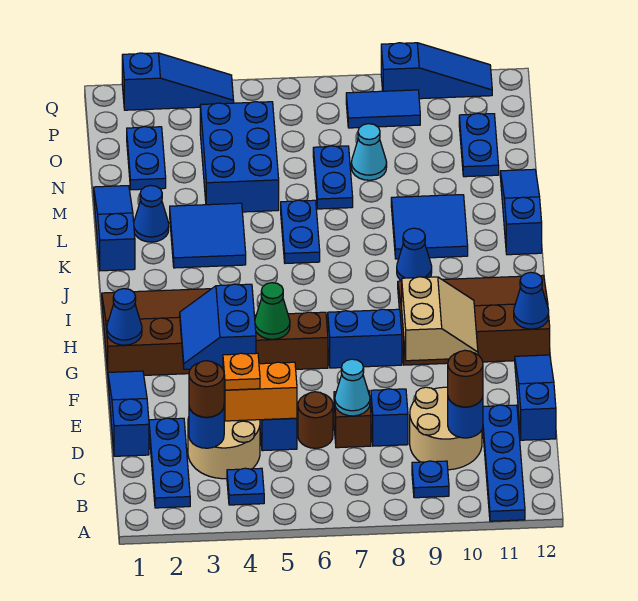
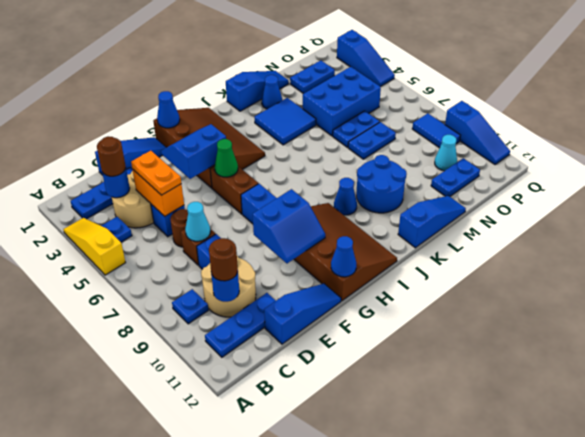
none -> yellow 1x3 slope [63,218,126,275]
blue 1x4 plate [483,405,525,521] -> blue 1x3 plate [205,293,276,357]
orange 1x1 plate [223,353,260,390] -> orange 1x2 plate [131,150,181,195]
tan 2x2 slope [402,277,478,361] -> blue 2x2 slope [253,189,325,263]
blue 1x2 plate [281,200,320,263] -> blue 1x2 plate moved to [333,111,380,147]
blue 2x2 tile [391,195,468,259] -> blue 2x2 round brick [356,155,407,213]
cyan 1x1 cone [351,124,387,180] -> cyan 1x1 cone moved to [435,135,457,171]

